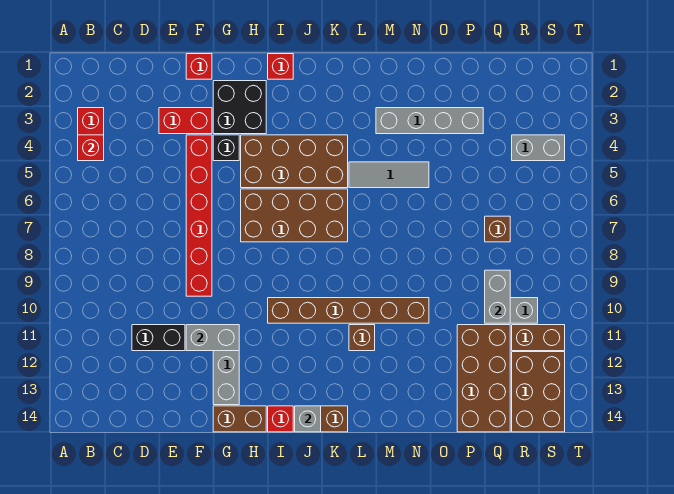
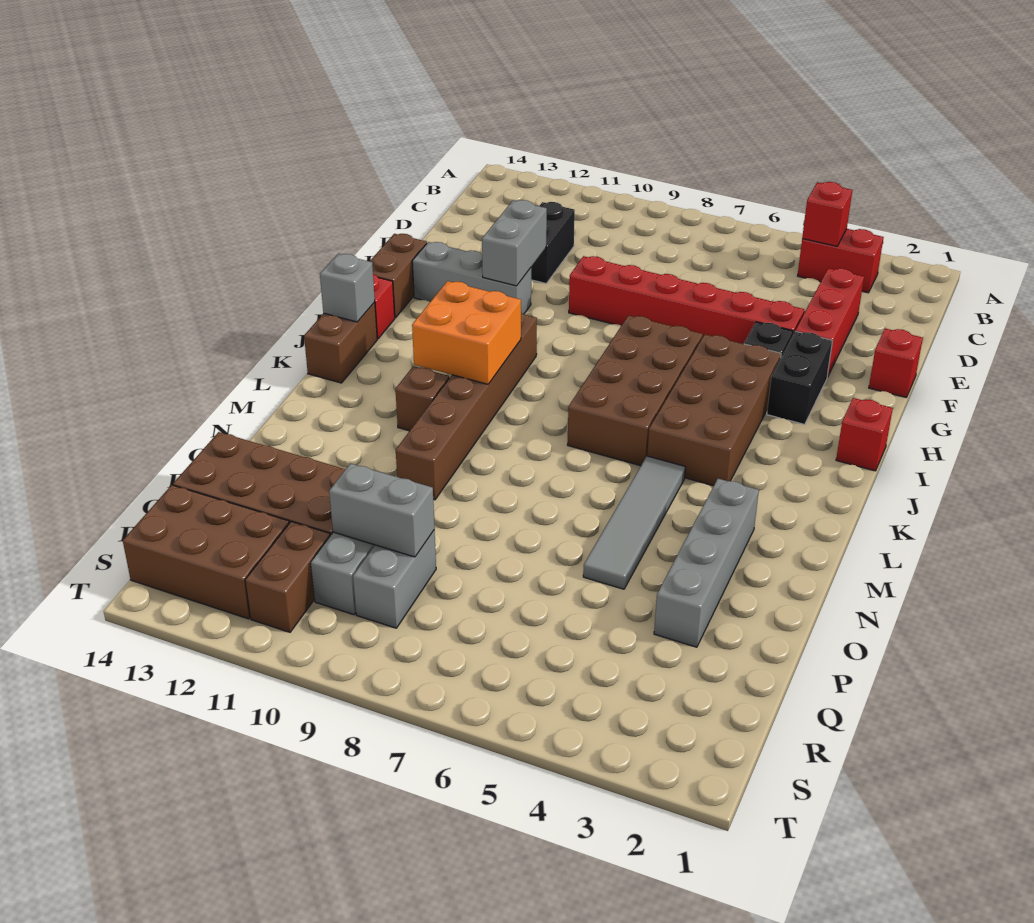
red 1x2 brick [159,108,212,134] -> red 1x3 brick [795,268,864,377]
black 2x2 brick [213,81,266,134] -> black 1x2 brick [767,331,832,424]
none -> orange 2x2 brick [412,281,521,384]
grey 1x3 tile [349,162,429,188] -> grey 1x4 tile [583,456,685,589]
brown 1x1 brick [485,216,510,242] -> none
grey 1x2 brick [512,135,565,161] -> grey 1x2 brick moved to [353,530,436,628]

